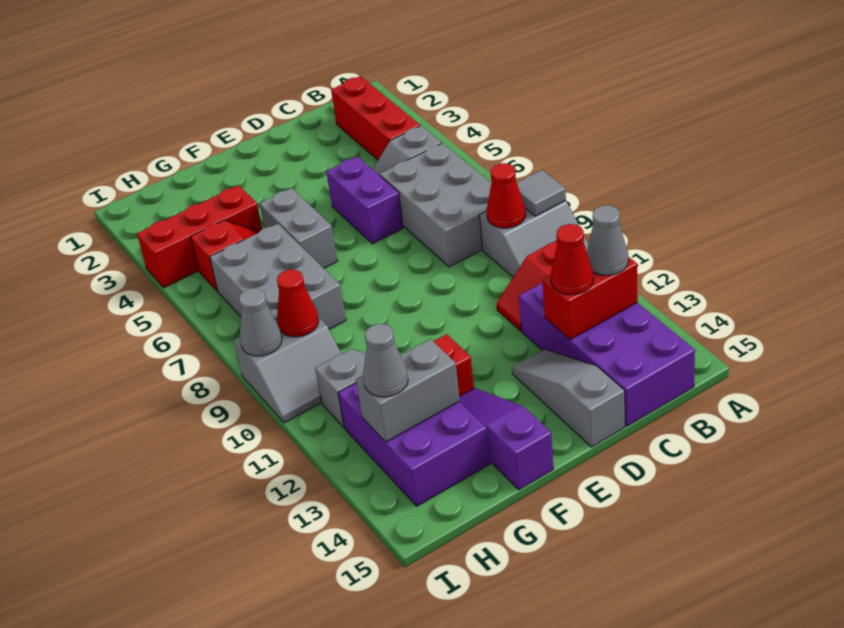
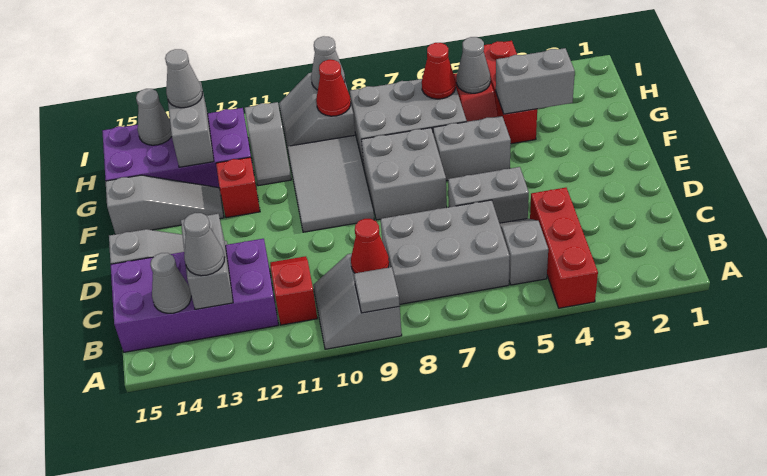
red 1x3 brick [331,76,420,160] -> red 1x3 brick turned to [530,188,598,308]
red 1x2 brick [542,257,638,340] -> grey 1x2 brick [181,214,233,309]
none -> grey 1x1 cone [150,253,191,313]
red 1x1 cone [551,224,594,295] -> red 1x1 cone moved to [422,43,456,99]
purple 1x2 brick [326,156,403,244] -> grey 1x2 brick [448,167,529,223]
none -> grey 2x2 brick [361,128,447,220]
none -> grey 2x3 tile [287,135,374,232]
purple 1x3 slope [459,388,554,490] -> grey 1x3 slope [106,175,224,234]
none -> grey 1x2 brick [496,48,575,114]
purple 2x3 brick [338,383,490,506] -> purple 2x4 brick [102,108,254,188]
none -> grey 1x1 cone [457,37,490,93]
none -> grey 1x1 cone [136,89,172,145]

